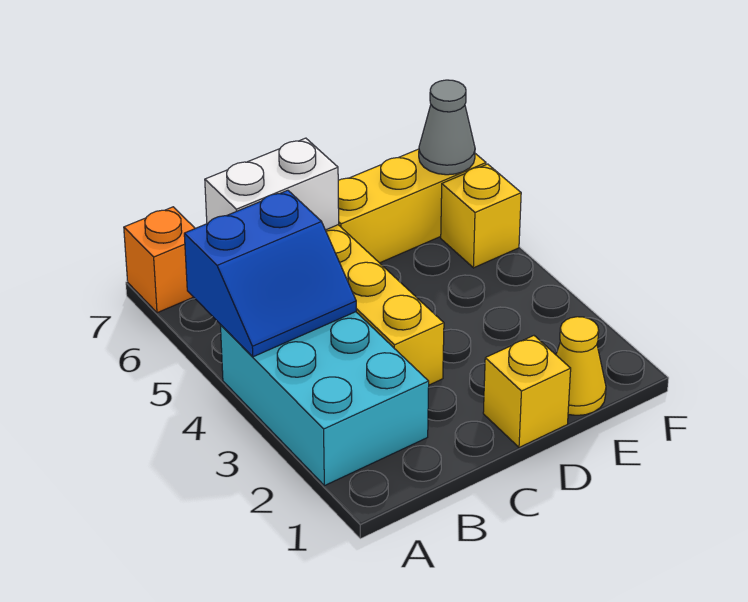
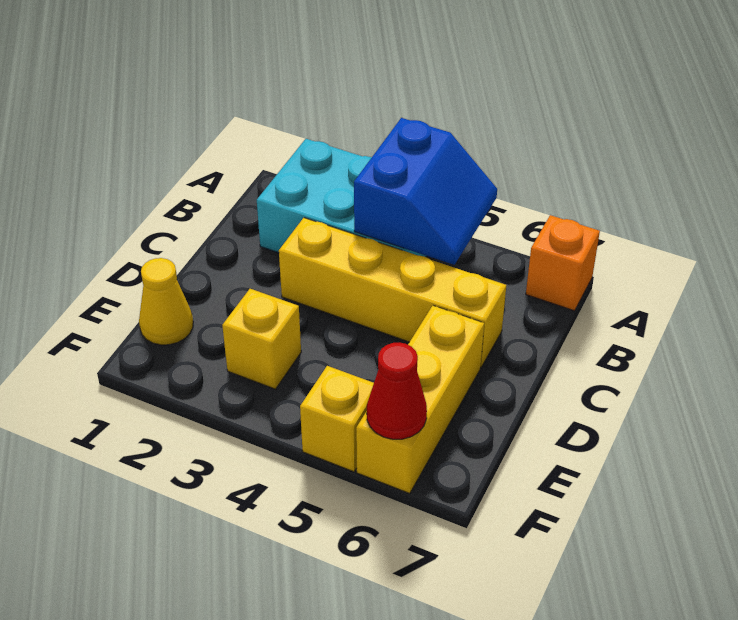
blue 2x2 slope [184,190,356,357] -> blue 2x2 slope turned to [354,118,497,265]
white 1x2 brick [205,138,339,230] -> none
yellow 1x1 brick [483,336,571,447] -> yellow 1x1 brick moved to [222,289,301,389]
grey 1x1 cone [419,80,475,175] -> red 1x1 cone [367,342,427,439]

